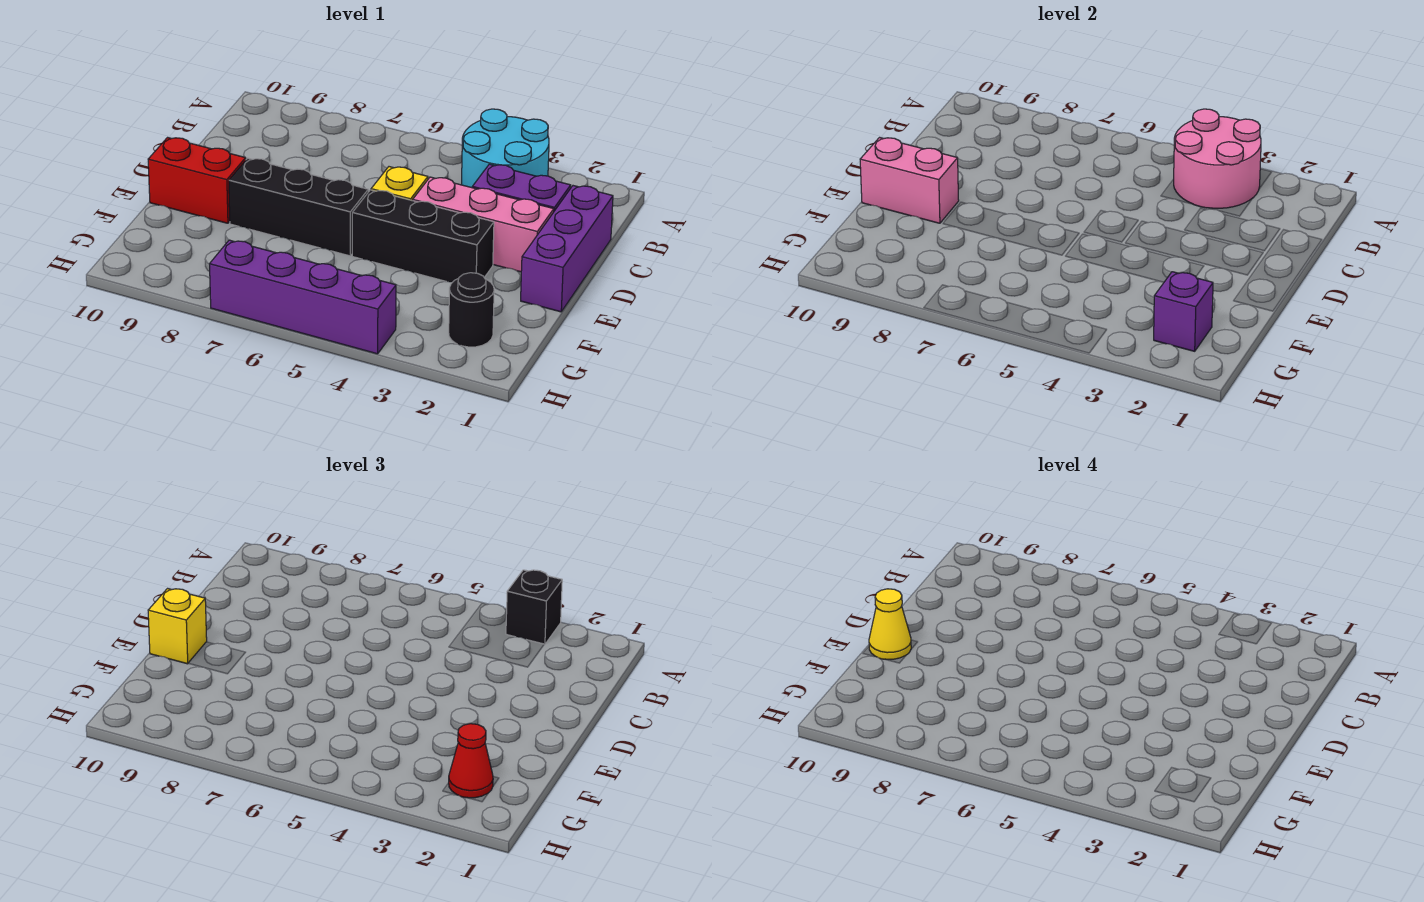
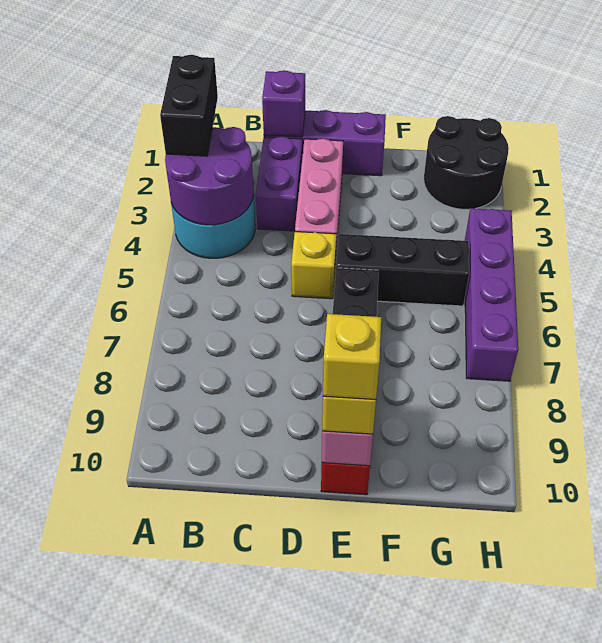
pink 2x2 round brick [1174,109,1261,208] -> purple 2x2 round brick [165,127,254,225]
black 1x1 brick [506,570,562,645] -> black 1x2 brick [160,55,218,156]
black 1x3 brick [352,190,494,282] -> black 1x3 brick turned to [336,234,469,306]
yellow 1x1 cone [869,589,911,659] -> yellow 1x1 brick [323,314,381,400]
black 1x1 round brick [449,273,494,347] -> black 2x2 round brick [424,116,509,209]
purple 1x1 brick [1154,272,1213,351] -> purple 1x1 brick moved to [262,70,305,137]
red 1x1 cone [449,724,493,798] -> none

